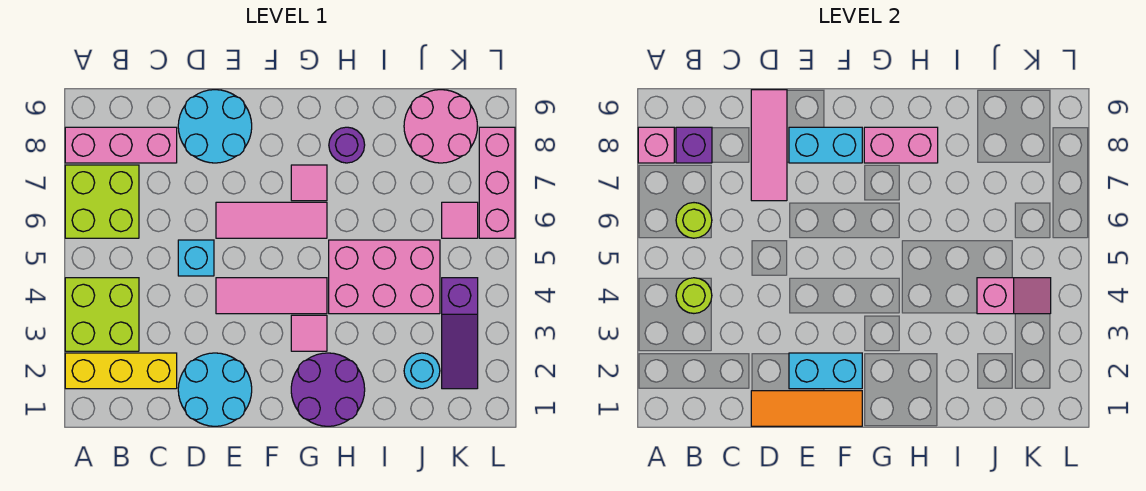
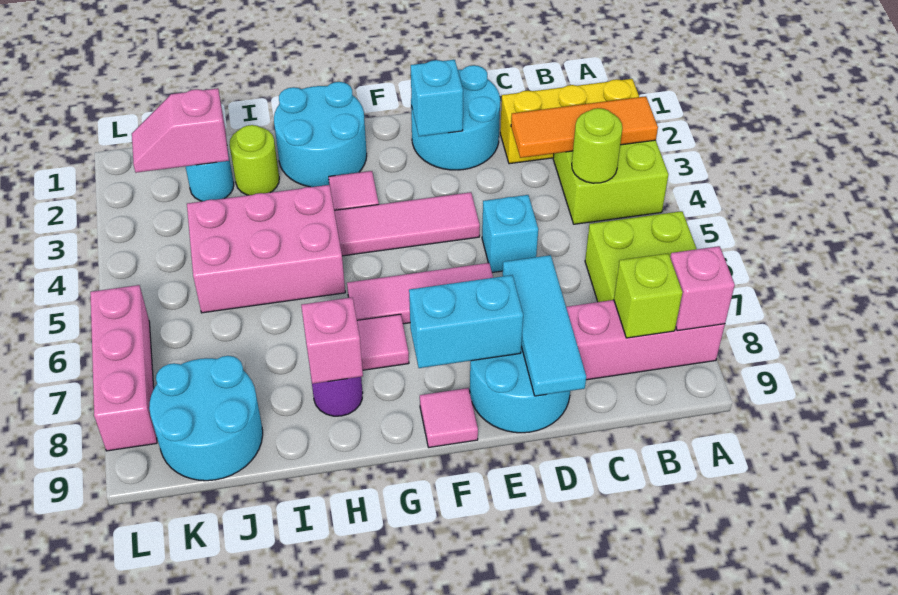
lime 1x1 round brick [676,203,712,238] -> lime 1x1 round brick moved to [229,125,279,195]
purple 1x1 brick [676,127,712,163] -> lime 1x1 brick [614,253,683,338]
orange 1x3 tile [751,391,862,426] -> orange 1x3 tile moved to [511,96,658,158]
pink 1x3 tile [751,90,787,201] -> cyan 1x3 tile [503,255,586,396]
cyan 1x2 brick [789,353,862,389] -> cyan 1x1 brick [411,60,463,136]
purple 2x2 round brick [291,353,365,426] -> cyan 2x2 round brick [274,82,367,187]
pink 1x2 brick [864,127,938,163] -> pink 1x1 brick [301,297,363,384]
pink 1x2 slope [977,278,1051,314] -> pink 1x2 slope moved to [132,88,229,173]
pink 2x2 round brick [404,90,478,163] -> cyan 2x2 round brick [149,356,263,481]
purple 1x3 slope [442,278,478,389] -> none
pink 1x1 tile [442,202,478,238] -> pink 1x1 tile moved to [420,388,478,447]

